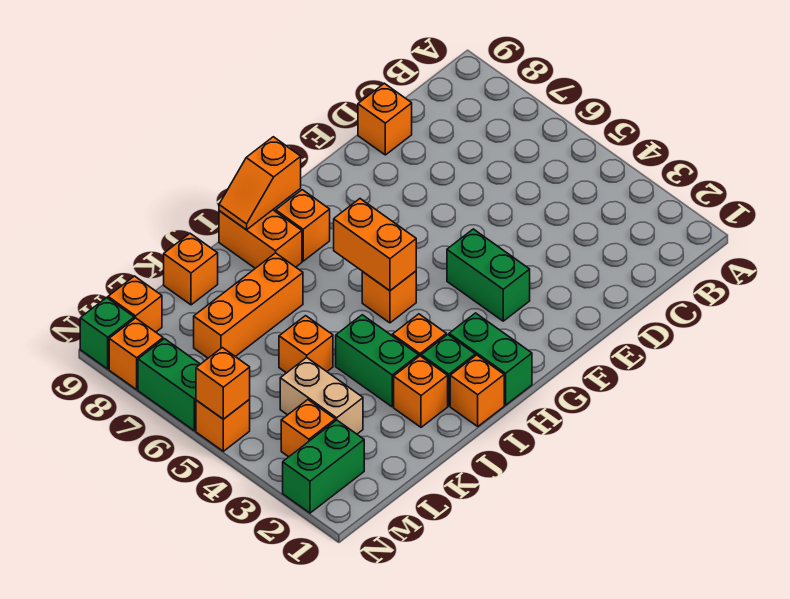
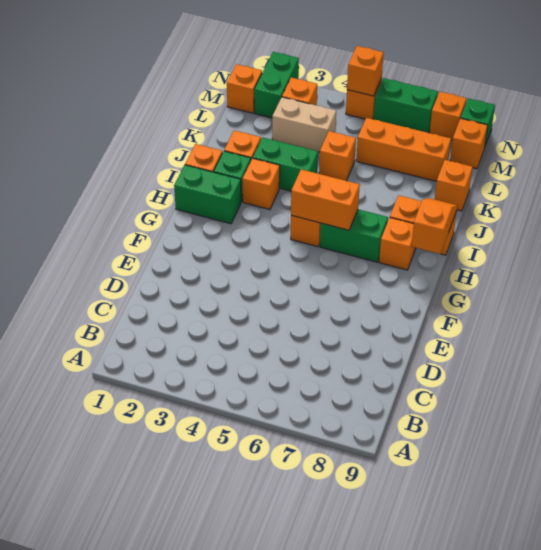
orange 1x1 brick [358,83,412,155] -> orange 1x1 brick moved to [227,64,262,113]
green 1x2 brick [447,229,530,321] -> green 1x2 brick moved to [320,209,388,262]
orange 1x3 brick [194,253,303,358] -> orange 1x3 brick turned to [356,118,451,181]

